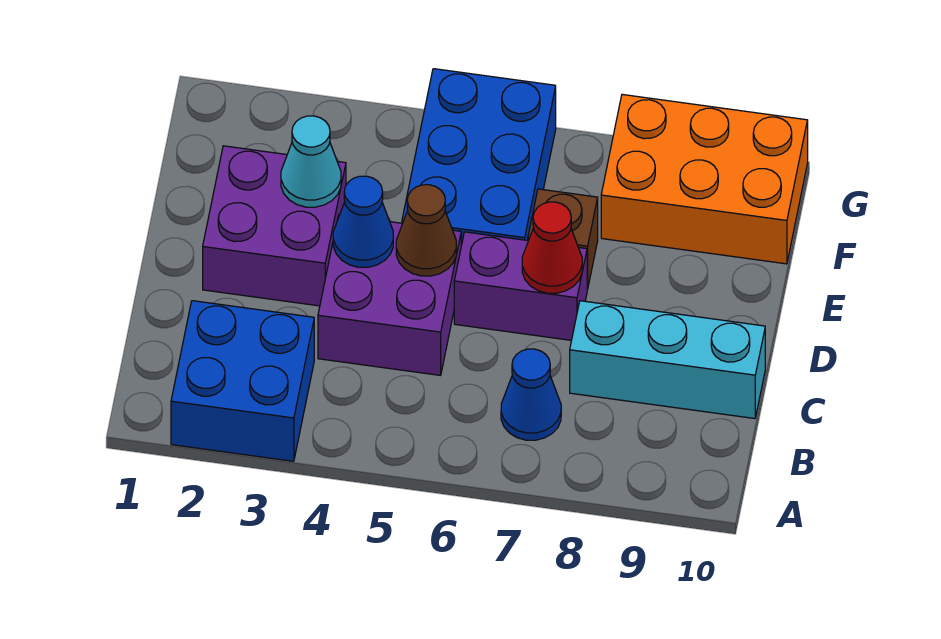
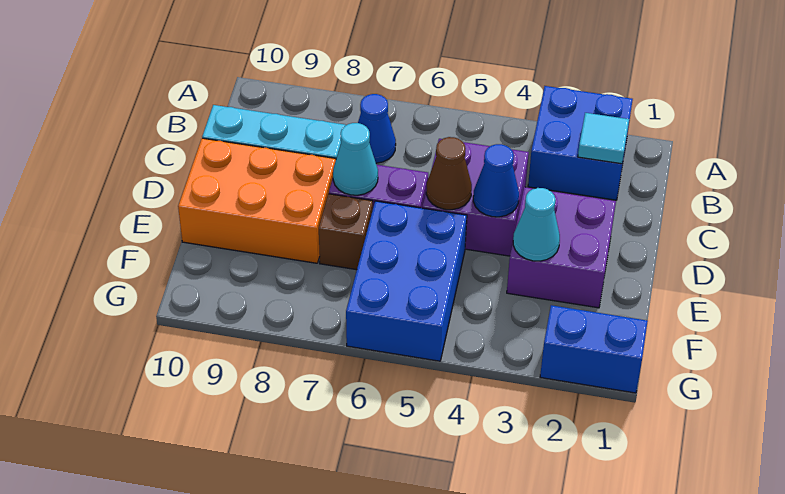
none -> cyan 1x1 tile [578,113,629,164]
red 1x1 cone [522,202,582,293] -> cyan 1x1 cone [333,123,378,195]
orange 2x3 brick [601,94,808,264] -> orange 2x3 brick moved to [178,138,336,263]
none -> blue 1x2 brick [540,305,648,393]

